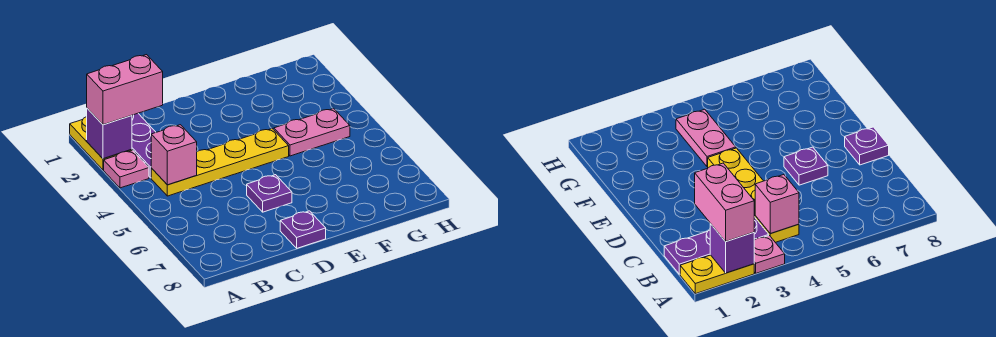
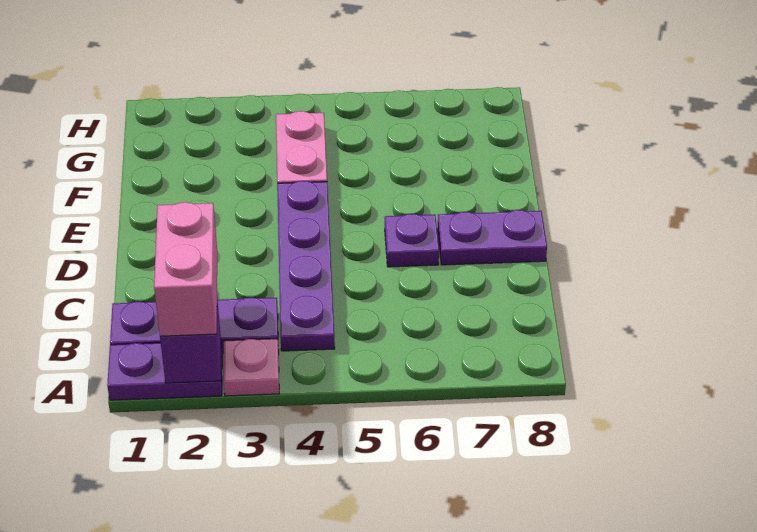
yellow 1x2 plate [70,117,132,170] -> purple 1x2 plate [107,343,222,400]
yellow 1x4 plate [151,129,289,196] -> purple 1x4 plate [277,181,335,351]
pink 1x1 brick [151,125,197,185] -> none
purple 1x1 plate [280,211,326,248] -> purple 1x2 plate [438,210,547,265]

